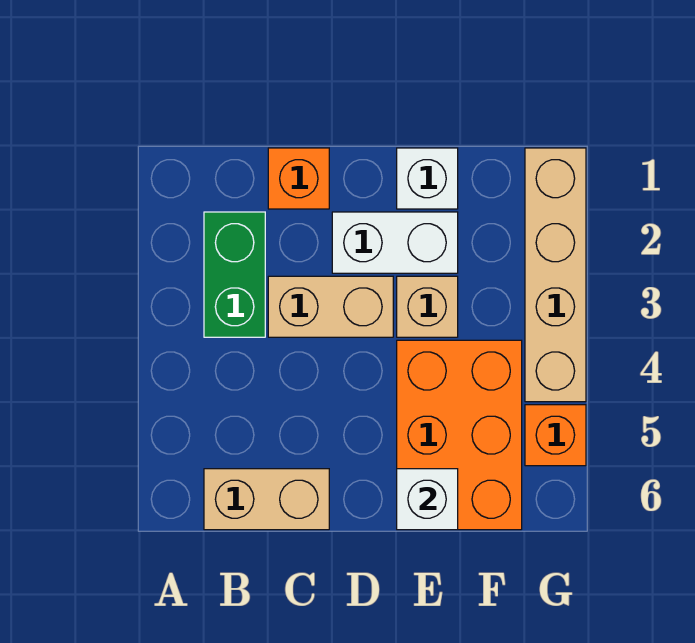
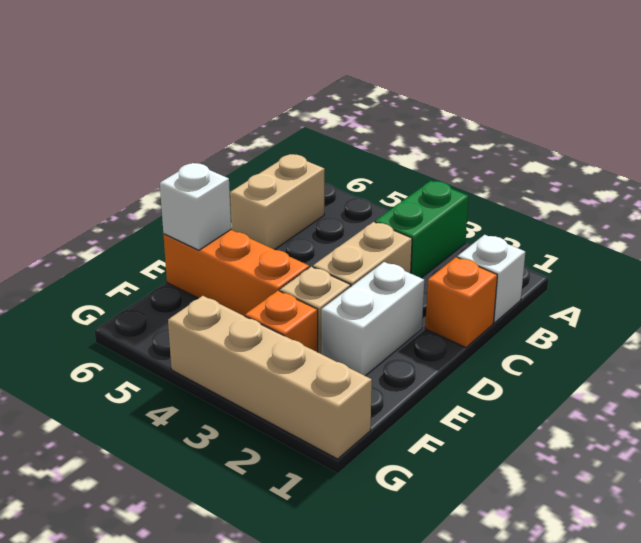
green 1x2 brick [204,212,265,337] -> green 1x2 brick turned to [375,181,469,278]
white 1x1 brick [397,148,458,209] -> white 1x1 brick moved to [457,235,525,323]
orange 2x3 brick [397,340,522,530] -> orange 1x3 brick [163,230,309,316]
orange 1x1 brick [525,405,586,466] -> orange 1x1 brick moved to [245,291,318,352]

